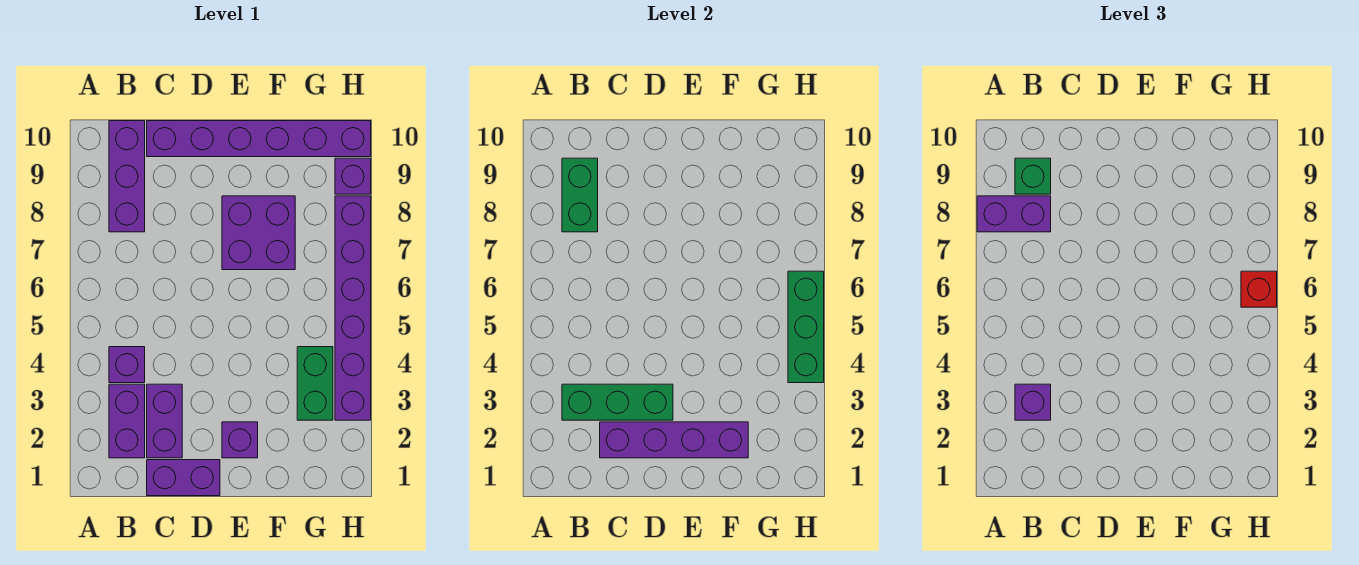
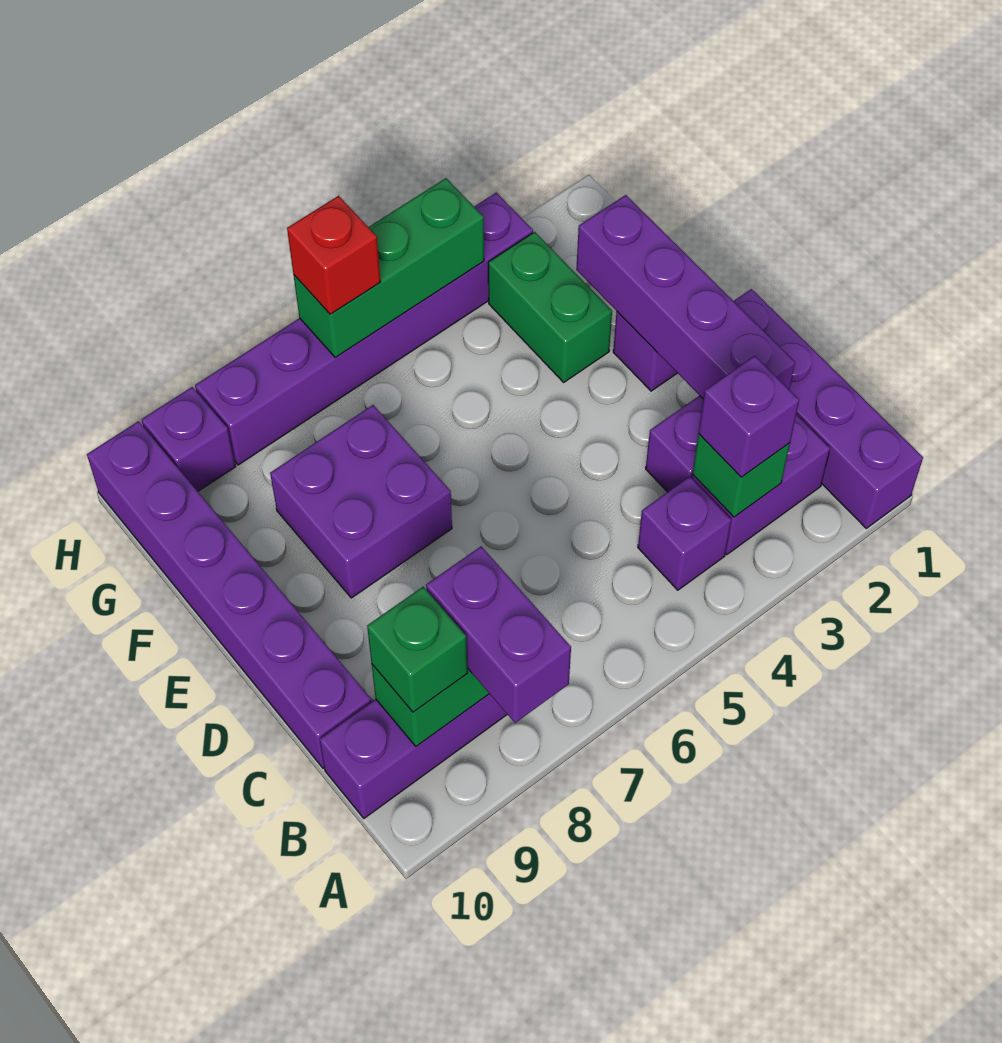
green 1x3 brick [562,384,673,420] -> green 1x1 brick [693,434,790,517]
purple 1x2 brick [147,460,220,496] -> purple 1x4 brick [734,289,923,528]
green 1x2 brick [297,347,333,420] -> green 1x2 brick turned to [488,232,612,382]

